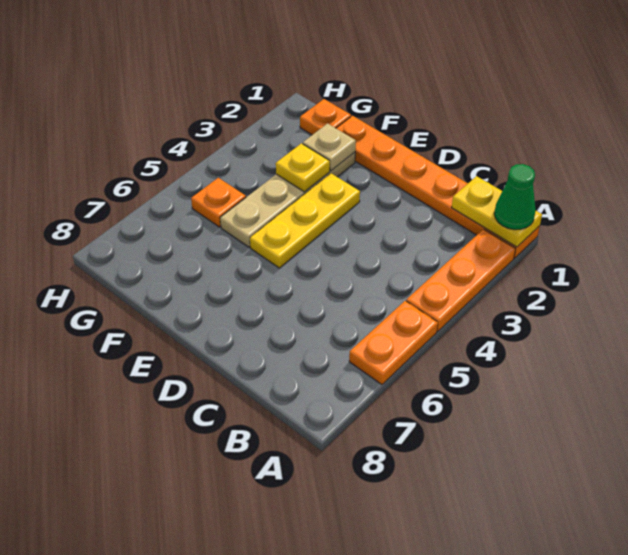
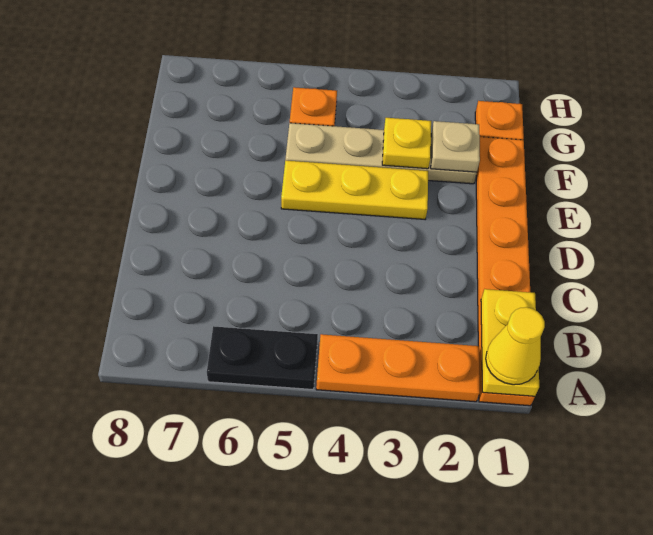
green 1x1 cone [494,164,536,230] -> yellow 1x1 cone [486,307,545,385]
orange 1x2 plate [349,301,438,385] -> black 1x2 plate [207,326,318,390]

